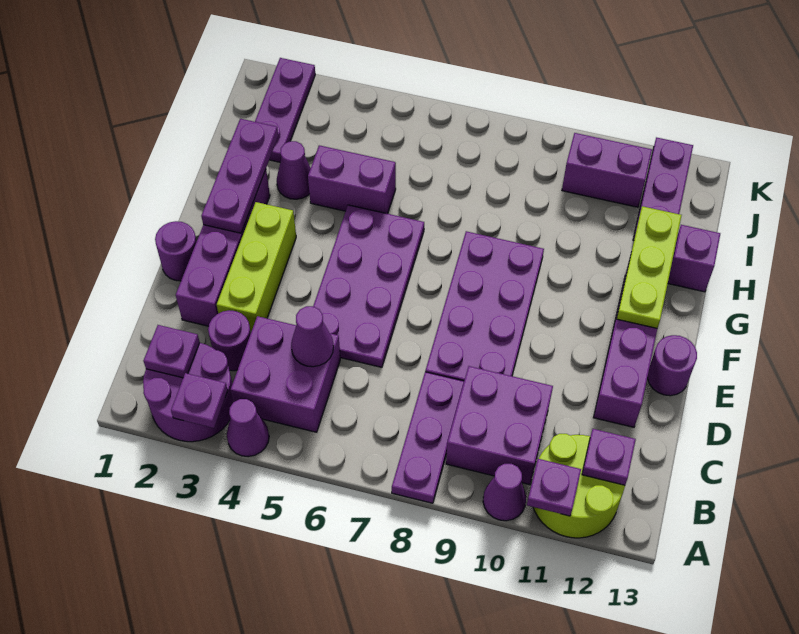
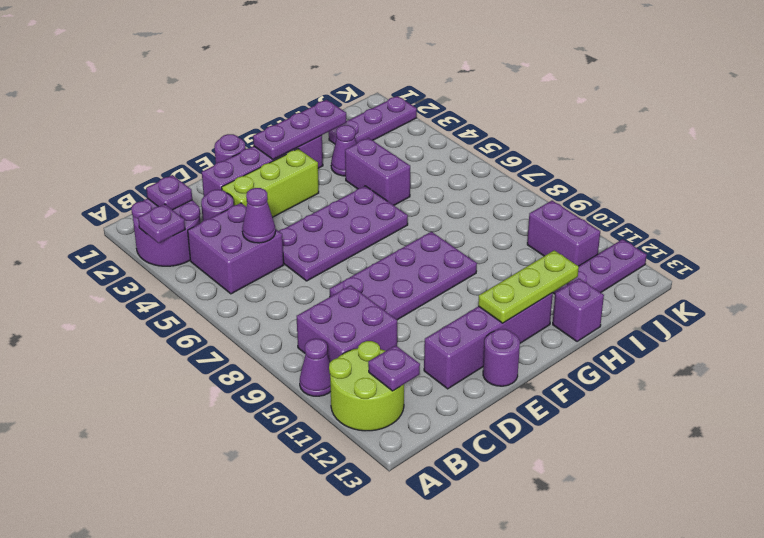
purple 1x1 cone [227,399,269,457] -> none
purple 1x3 plate [392,372,464,503] -> none
purple 1x1 plate [527,459,581,516] -> none

